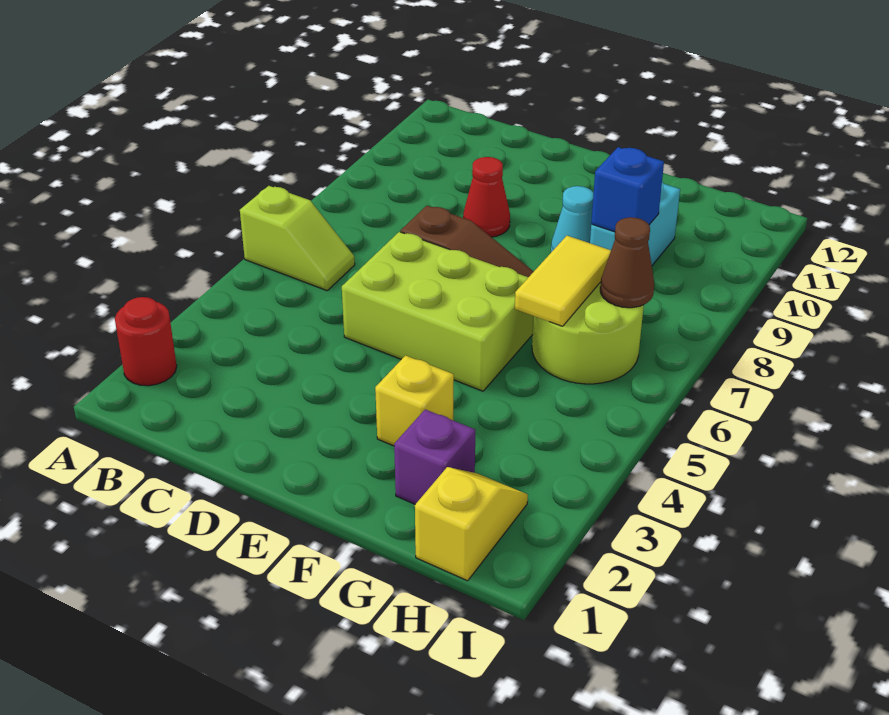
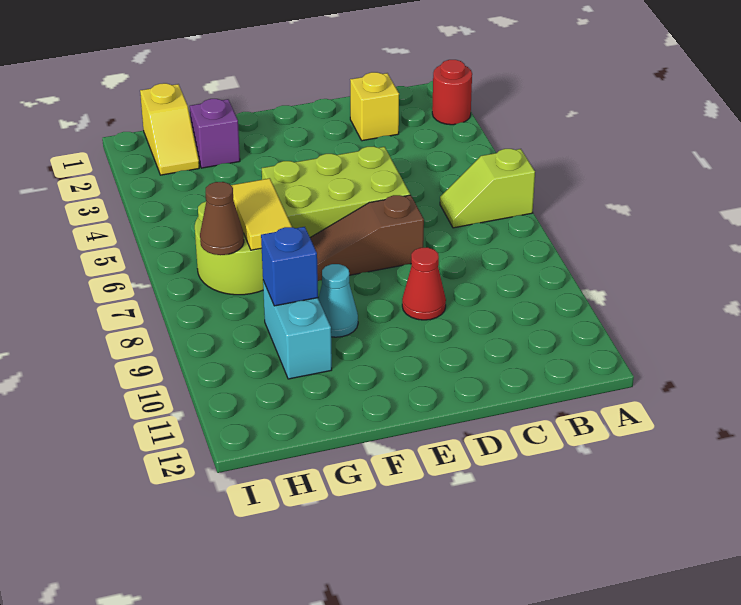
yellow 1x1 brick [375,355,454,446] -> yellow 1x1 brick moved to [350,72,399,141]

